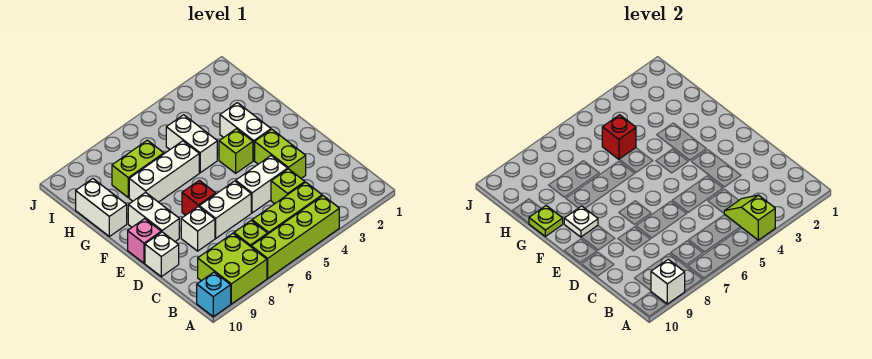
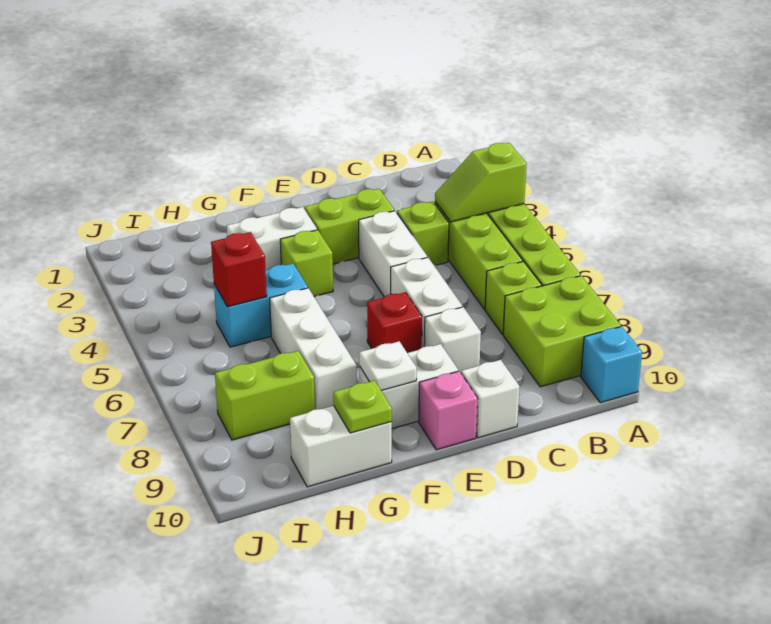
white 1x1 brick [651,259,685,304] -> none
white 1x2 brick [166,115,217,173] -> cyan 1x2 brick [214,264,308,347]
lime 1x2 brick [112,140,164,198] -> lime 1x2 brick turned to [215,351,315,440]

